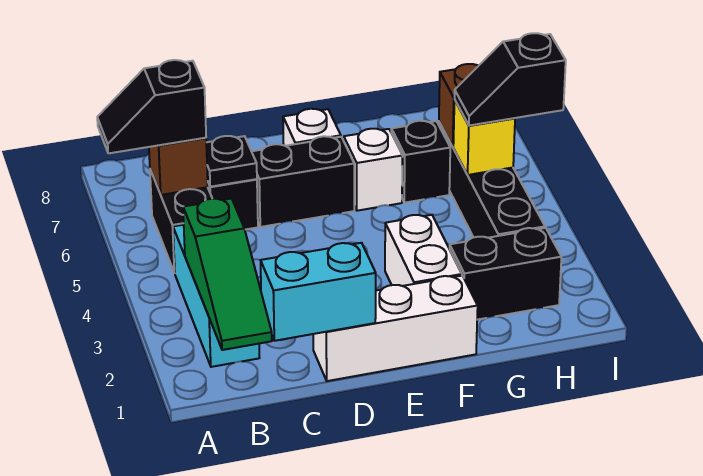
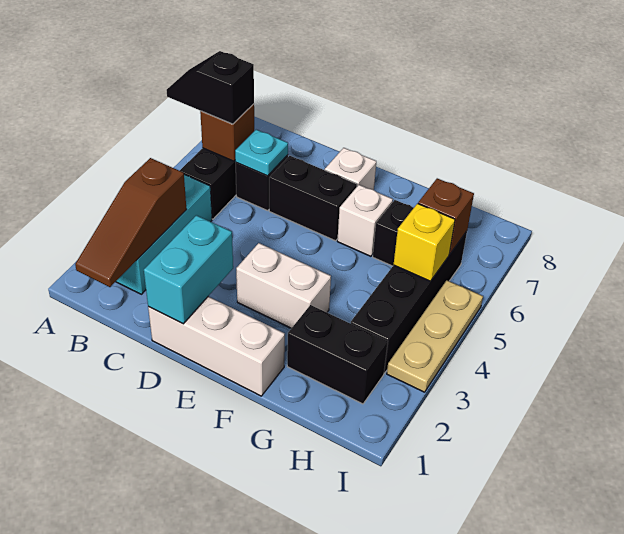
green 1x3 slope [183,199,272,350] -> brown 1x3 slope [75,158,187,287]
cyan 1x2 brick [261,243,376,341] -> cyan 1x2 brick turned to [144,215,233,324]
black 1x1 plate [206,136,257,187] -> cyan 1x1 plate [235,130,288,176]
white 1x2 brick [385,215,462,286] -> white 1x2 brick turned to [236,243,331,328]
black 1x2 slope [455,33,566,126] -> none
none -> tan 1x3 plate [387,280,483,392]

